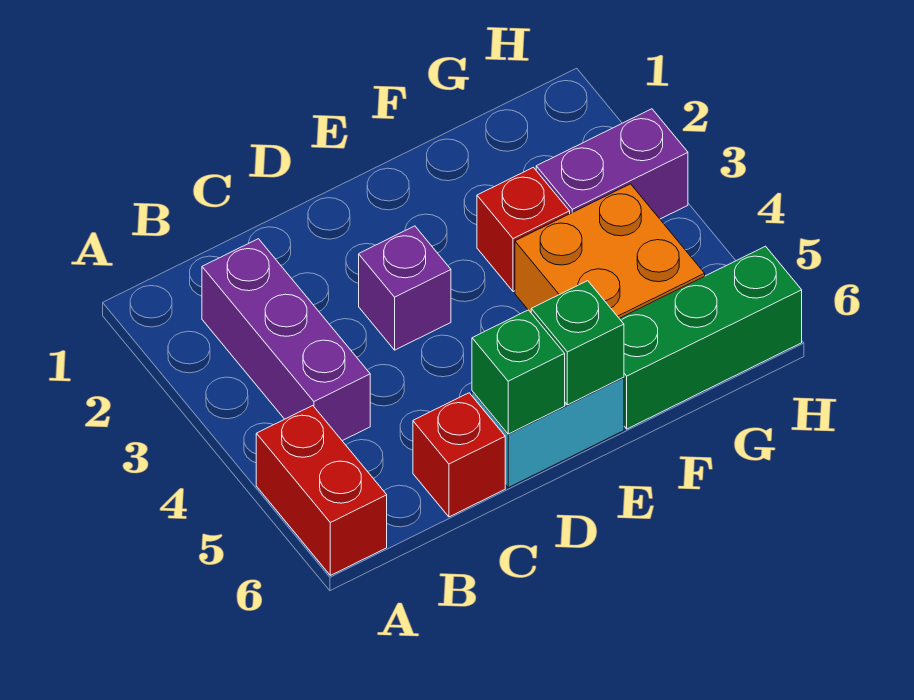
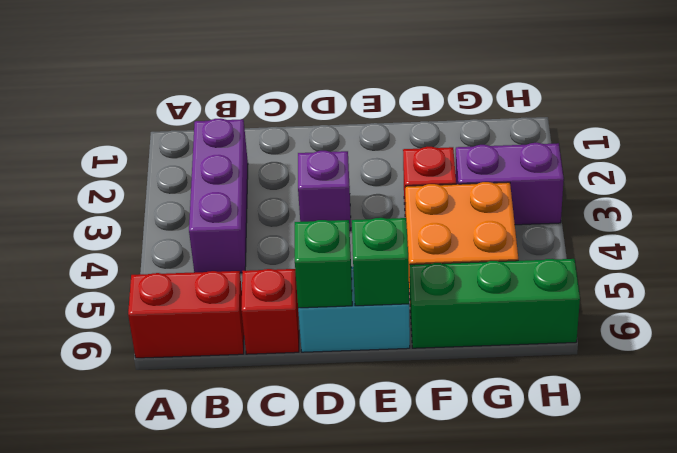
red 1x2 brick [256,406,387,575] -> red 1x2 brick turned to [128,271,244,358]

